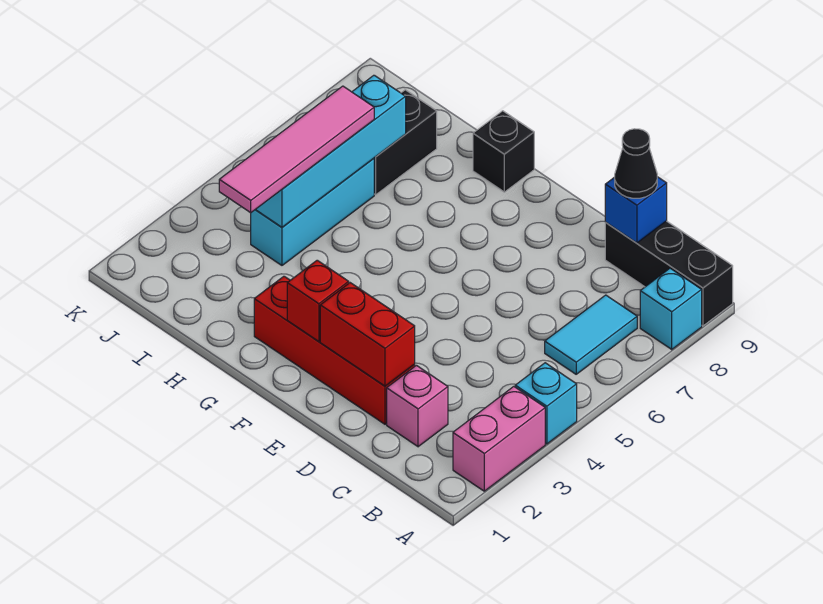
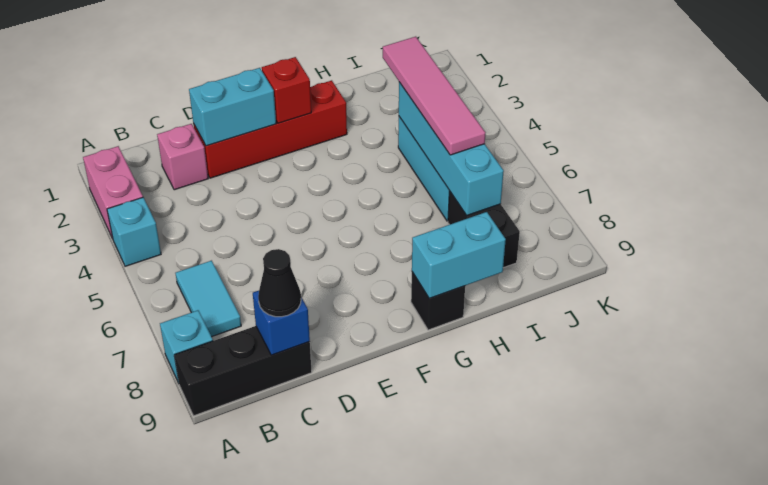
red 1x2 brick [320,283,415,386] -> cyan 1x2 brick [189,68,276,146]
none -> cyan 1x2 brick [412,212,506,298]

